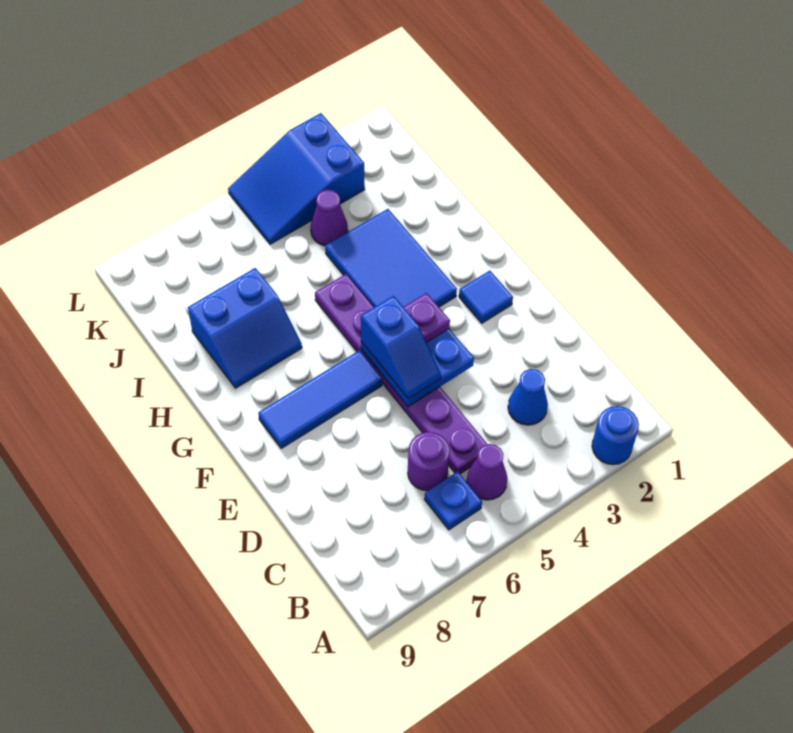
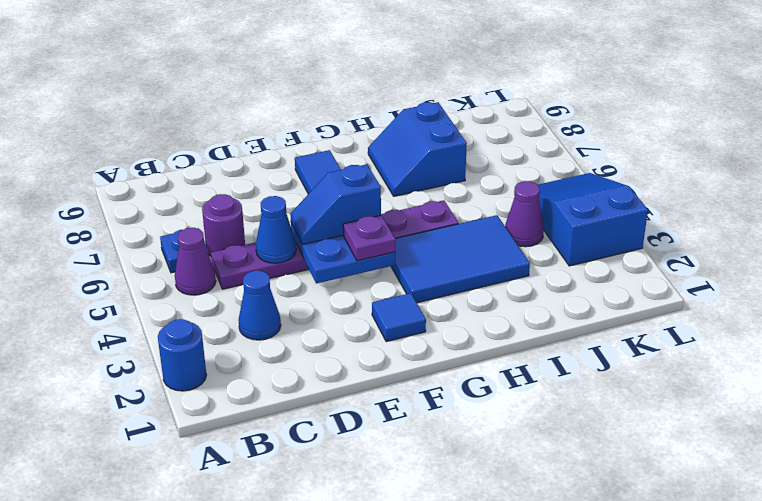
none -> blue 1x1 cone [256,196,296,263]

